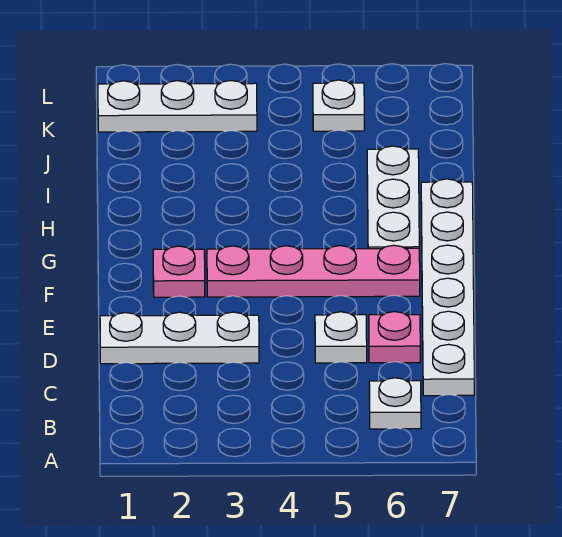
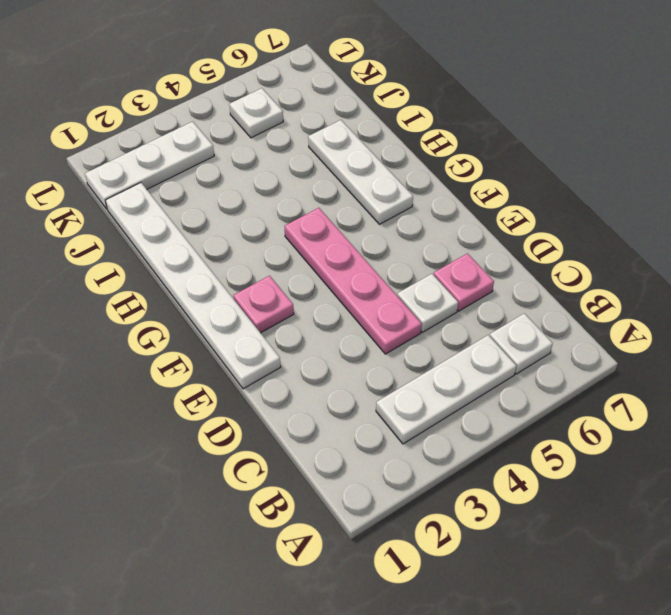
white 1x6 plate [421,179,474,396] -> white 1x6 plate moved to [105,183,281,389]
white 1x3 plate [100,312,259,364] -> white 1x3 plate moved to [376,335,516,444]
pink 1x4 plate [207,245,420,297] -> pink 1x4 plate turned to [285,208,422,354]

